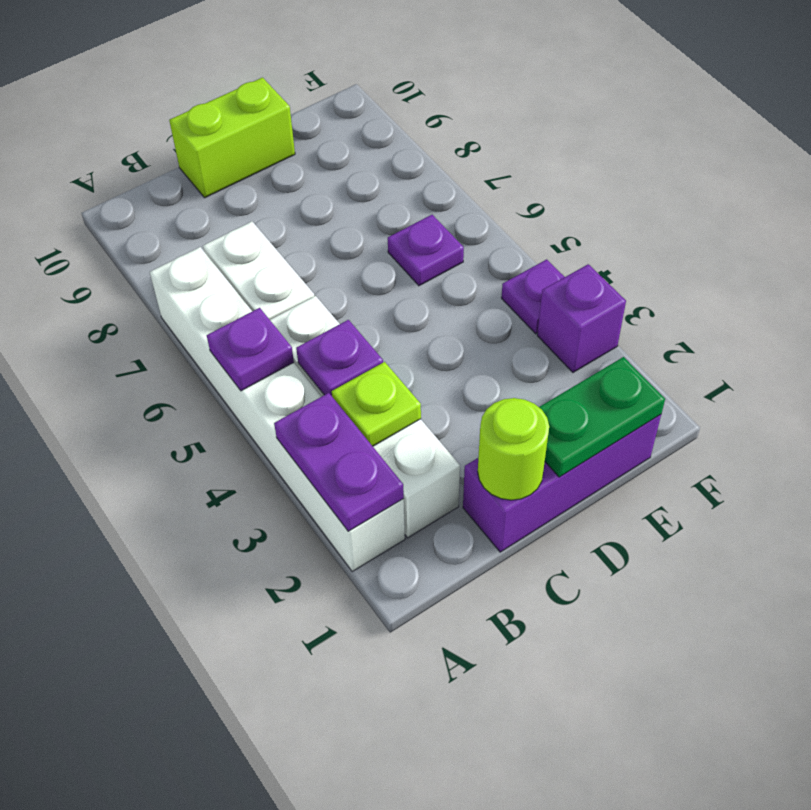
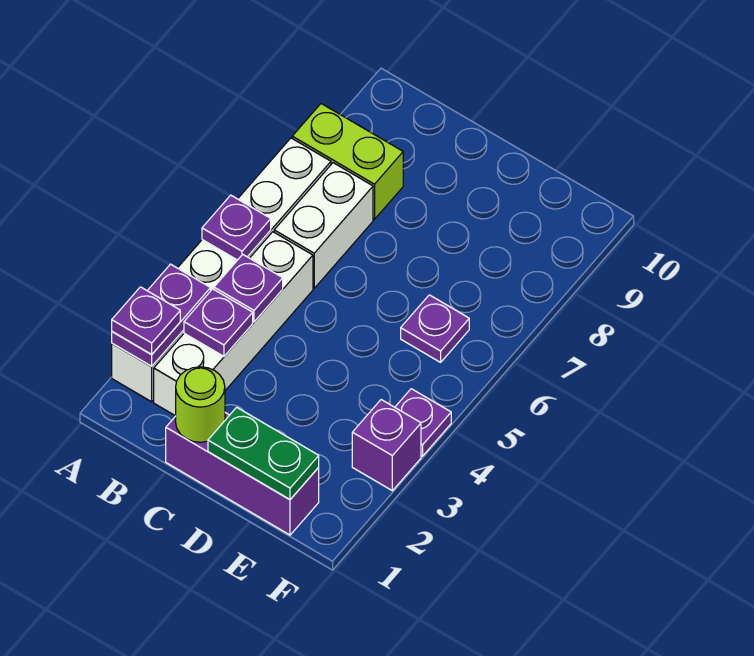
none -> purple 1x1 plate [112,287,180,354]
lime 1x1 plate [332,362,421,446] -> purple 1x1 plate [184,289,253,356]
lime 1x2 brick [169,78,295,198] -> lime 1x2 brick moved to [292,104,403,219]

